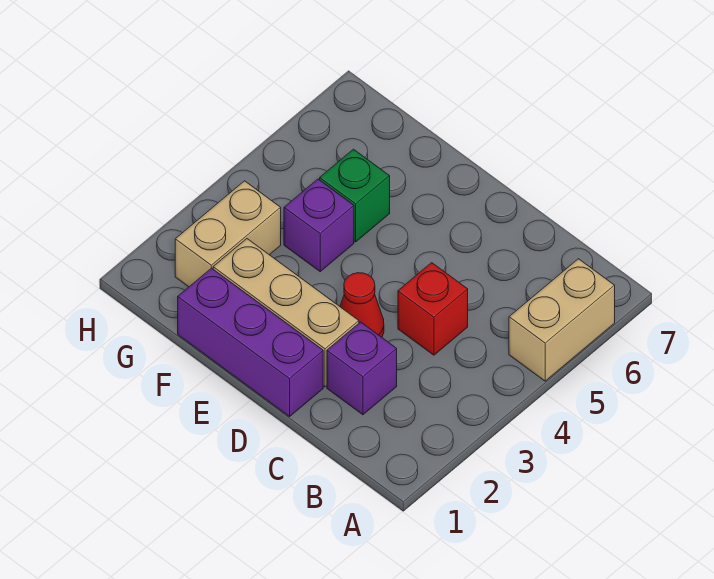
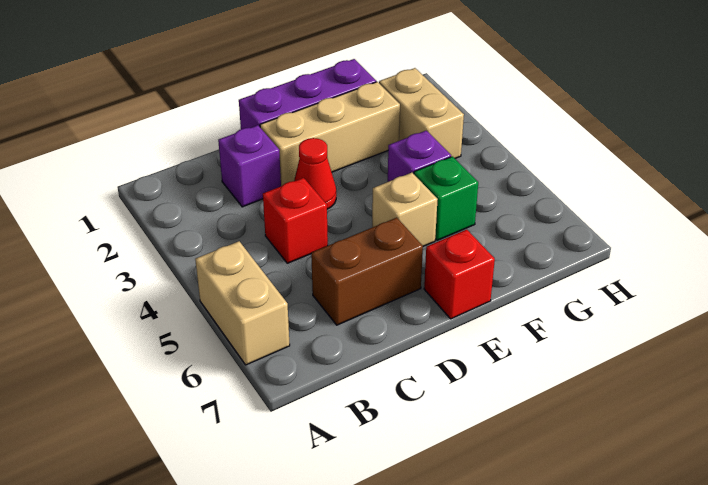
none -> brown 1x2 brick [311,218,423,325]
none -> tan 1x1 brick [372,173,438,246]
none -> red 1x1 brick [424,230,495,319]

